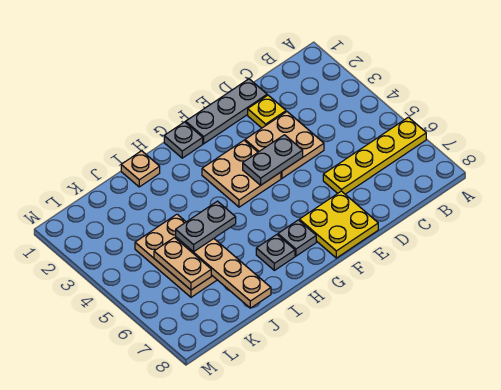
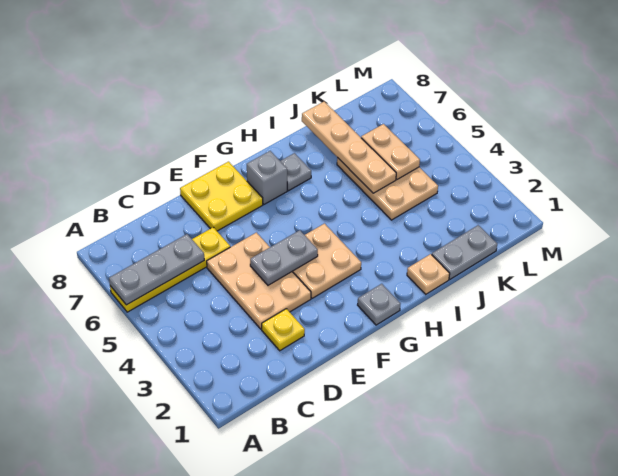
grey 1x3 plate [186,79,267,144] -> grey 1x3 plate moved to [109,234,204,305]
tan 2x2 plate [245,112,324,178] -> tan 2x3 plate [207,233,311,329]
grey 1x1 plate [278,220,316,256] -> grey 1x1 brick [247,151,287,204]
grey 1x2 plate [176,201,236,252] -> grey 1x2 plate moved to [432,225,497,279]

